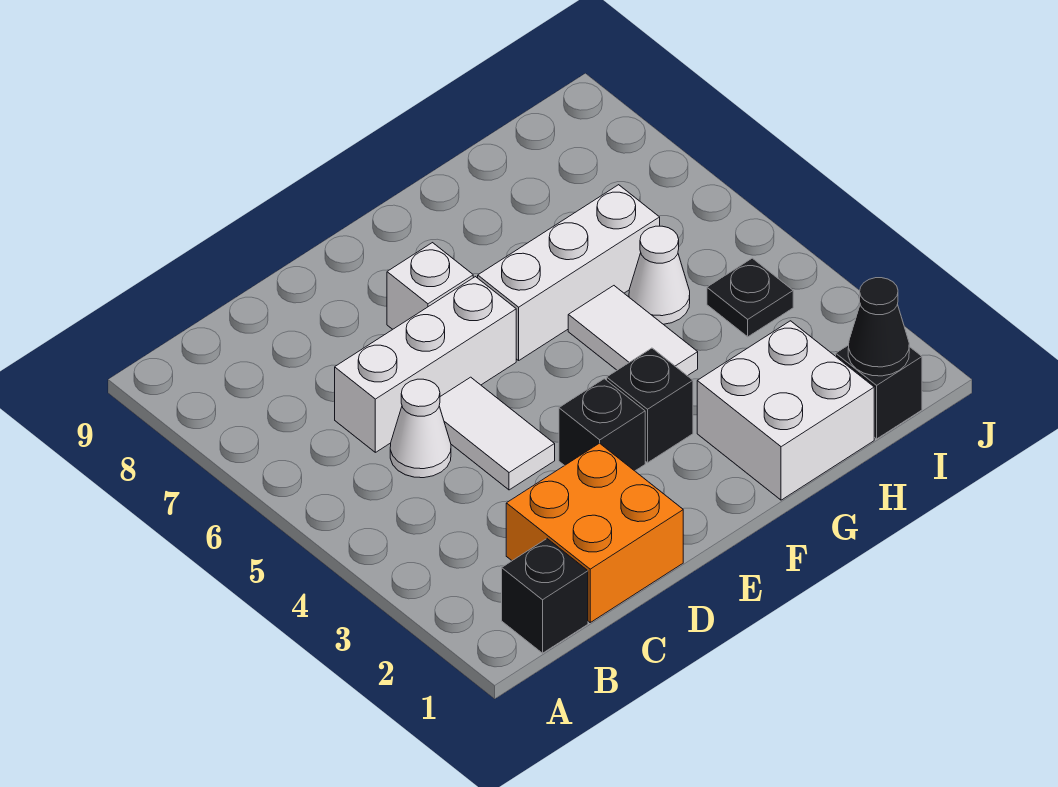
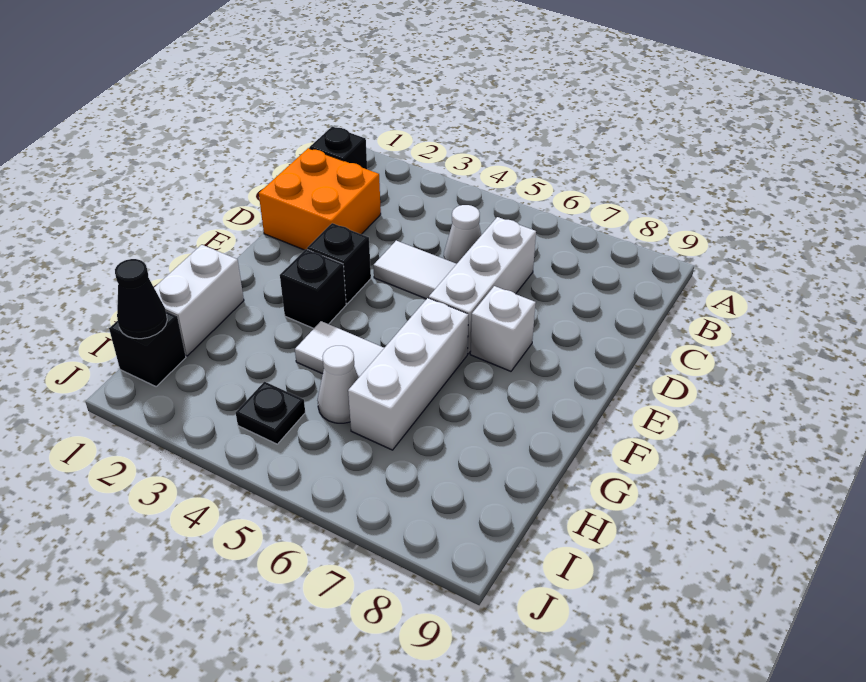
white 2x2 brick [697,321,874,500] -> white 1x2 brick [154,245,244,356]

